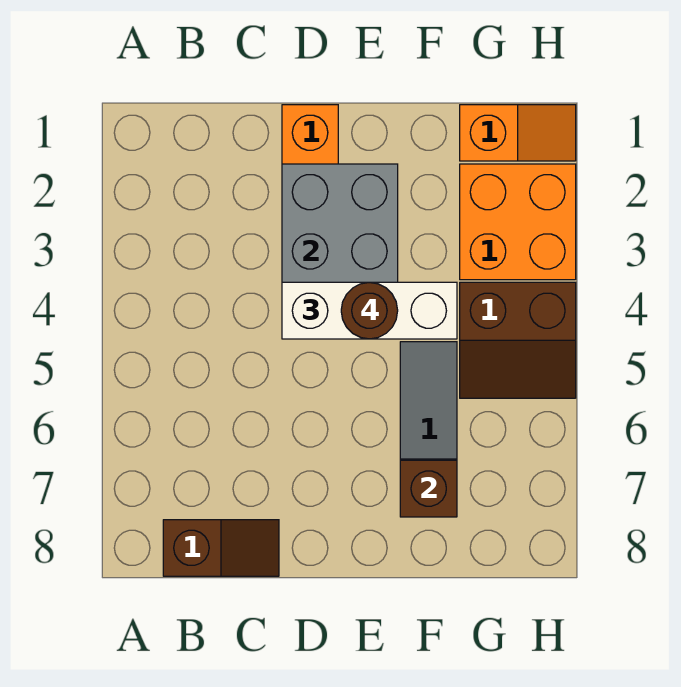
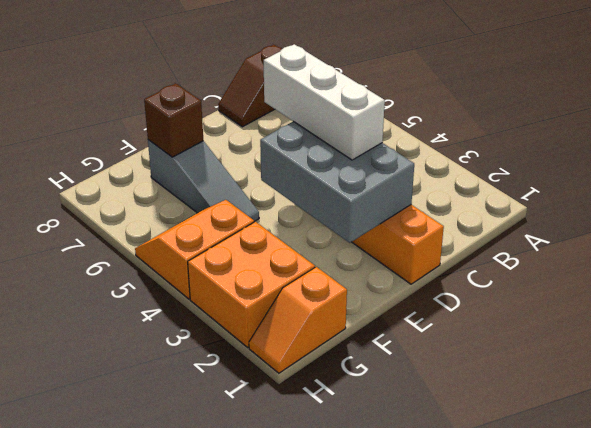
white 1x3 brick [282,282,457,339] -> white 1x3 brick turned to [264,44,385,160]
brown 1x1 round brick [341,282,398,339] -> none
brown 2x2 slope [460,282,576,398] -> orange 2x2 slope [135,200,254,299]

